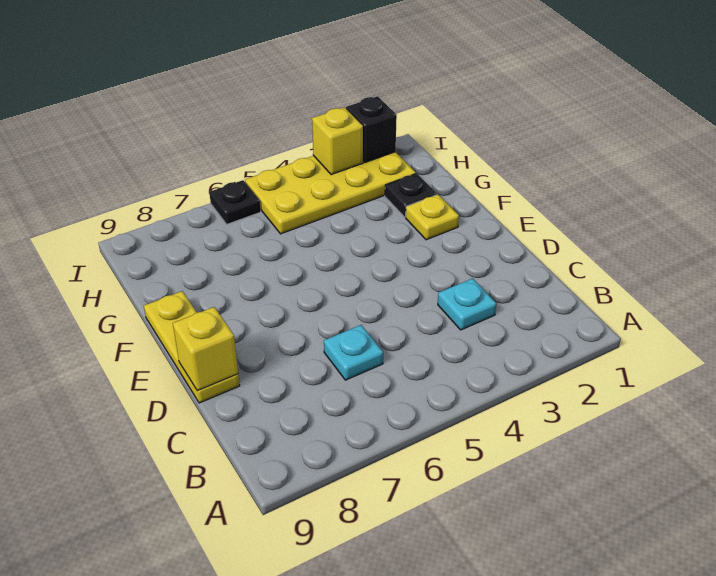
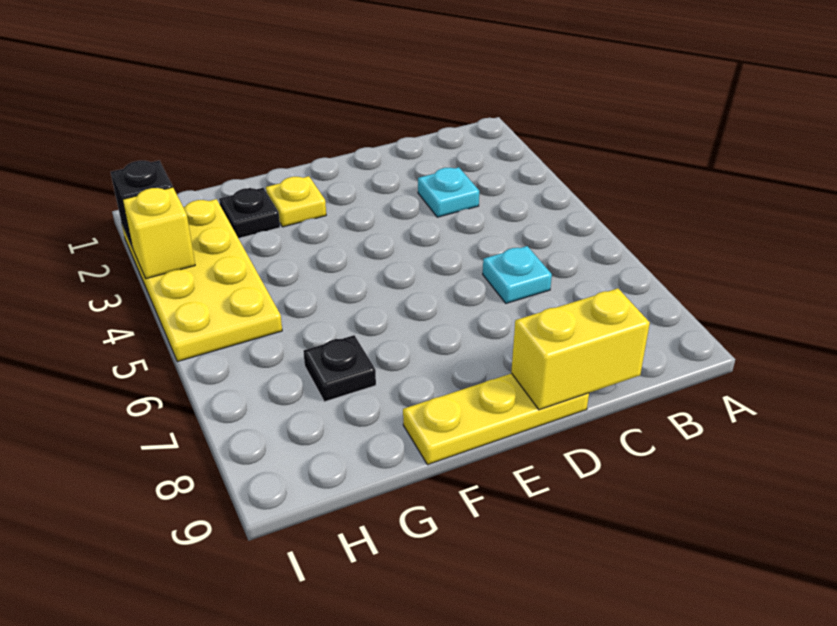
yellow 1x1 brick [173,307,238,391] -> yellow 1x2 brick [511,288,650,410]
black 1x1 plate [209,180,261,224] -> black 1x1 plate moved to [303,335,376,402]

